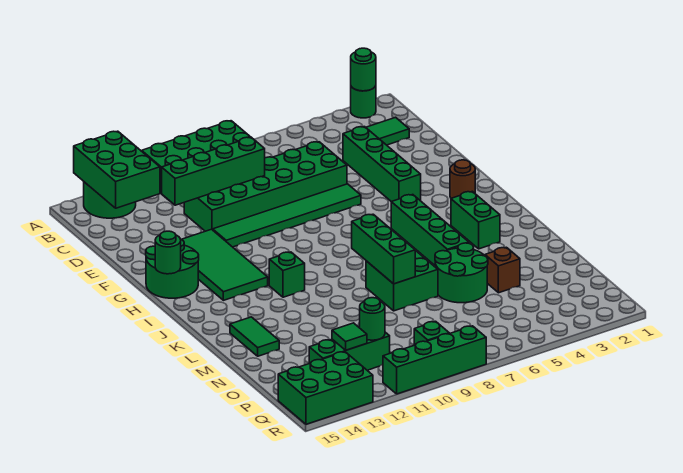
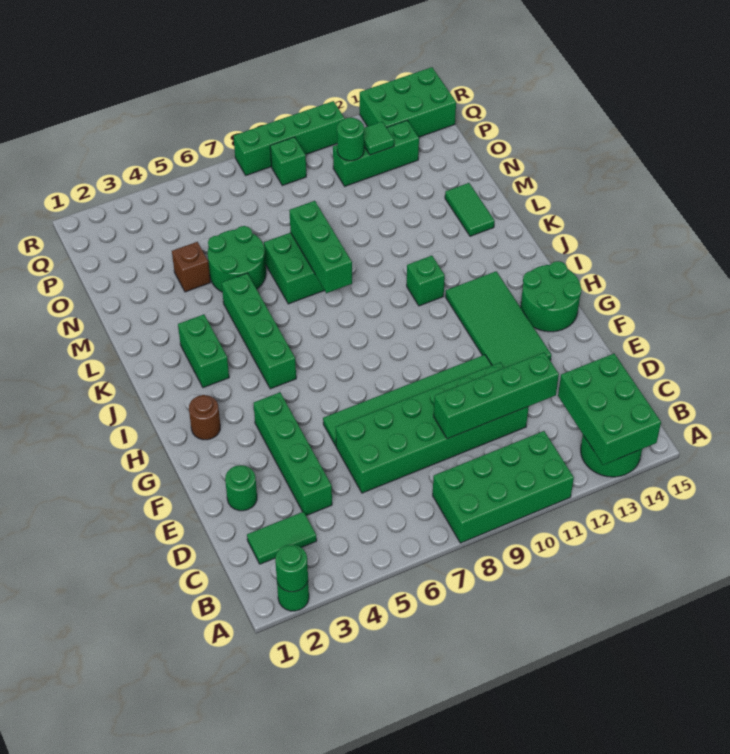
green 1x1 round brick [155,231,181,274] -> green 1x1 round brick moved to [225,465,257,511]

